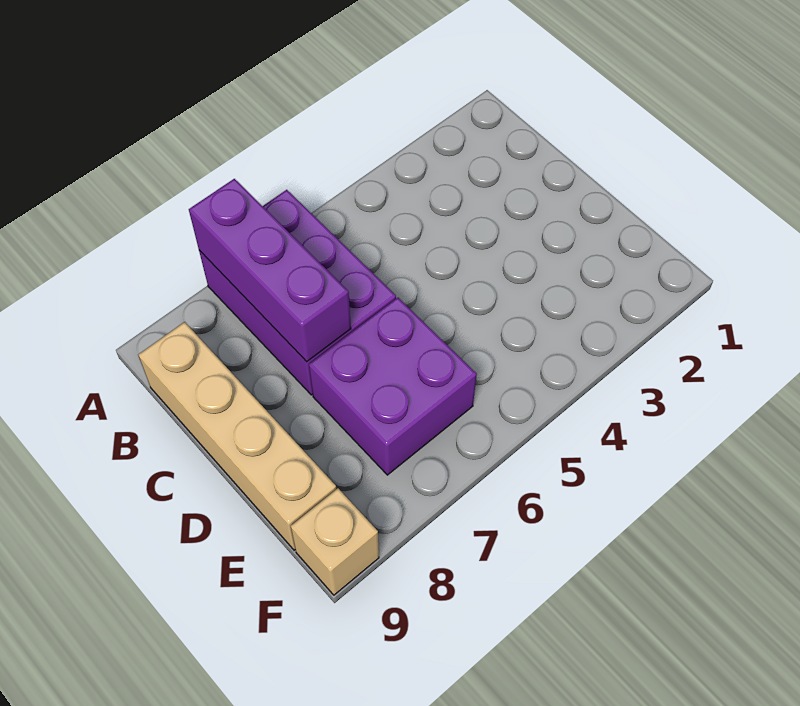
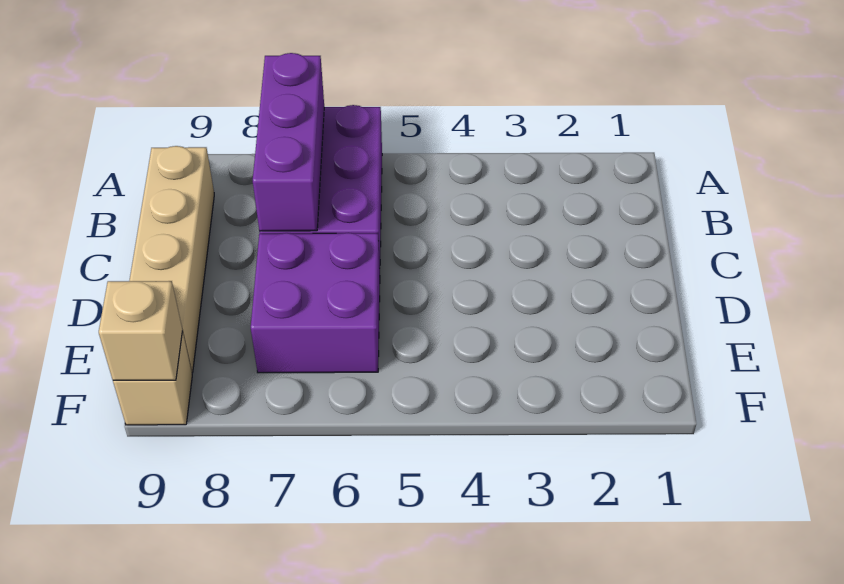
none -> tan 1x1 brick [99,281,183,380]

